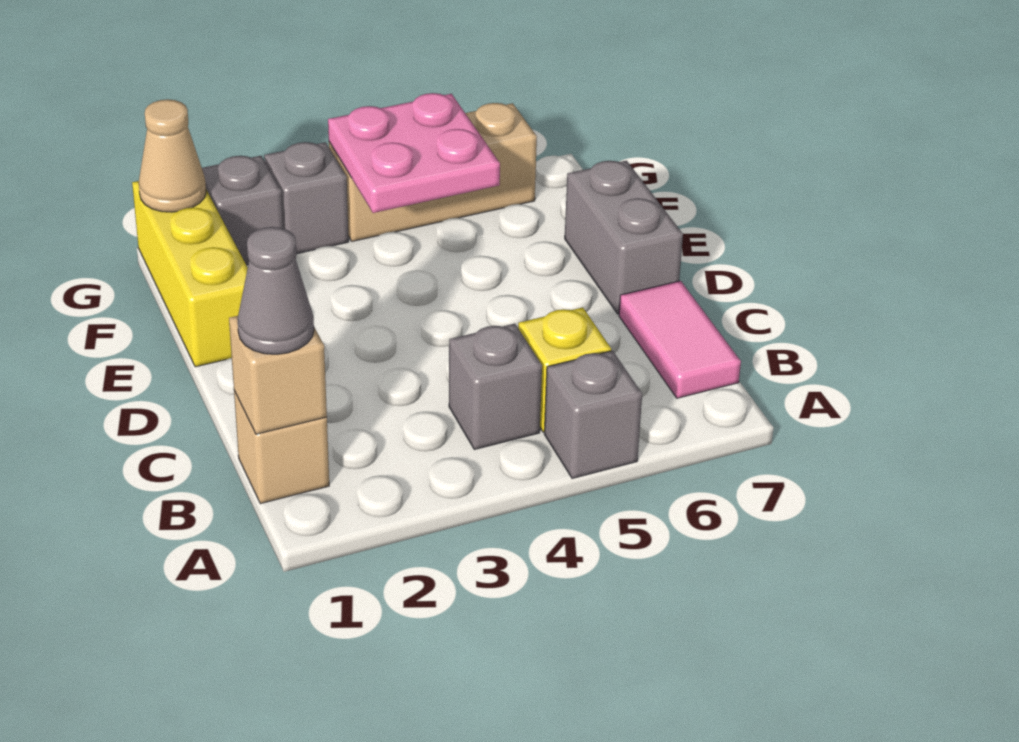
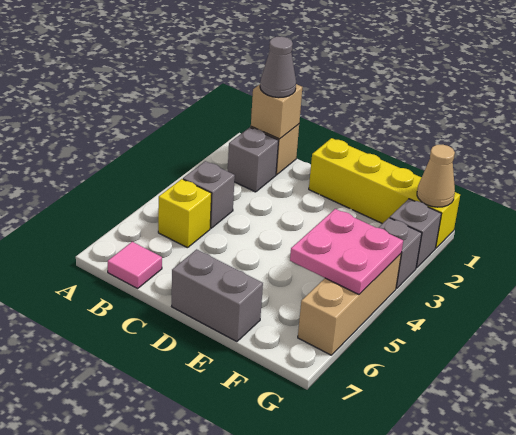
grey 1x1 brick [544,351,642,478] -> grey 1x1 brick moved to [228,127,278,192]
pink 1x2 tile [619,281,741,398] -> pink 1x1 tile [108,242,162,288]
yellow 1x3 brick [132,181,248,367] -> yellow 1x4 brick [309,138,460,248]

